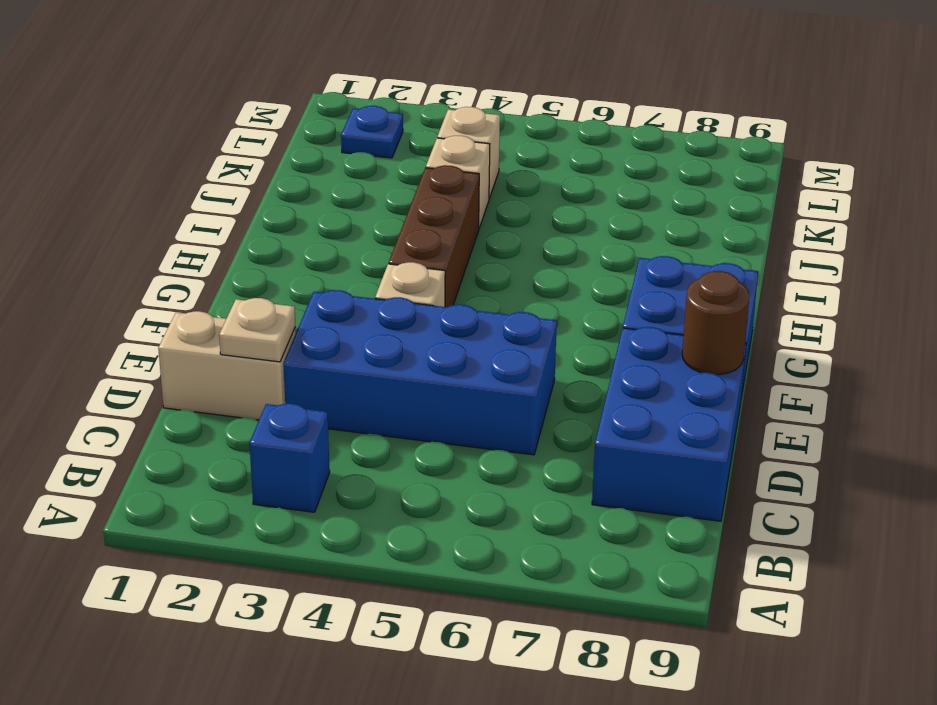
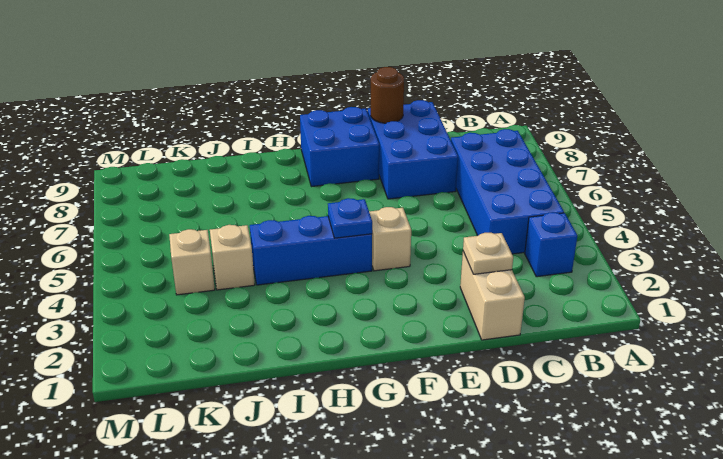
blue 2x3 brick [592,327,746,521] -> blue 2x3 brick turned to [368,100,458,199]
blue 2x4 brick [283,290,557,455] -> blue 2x4 brick moved to [451,129,564,254]
brown 1x3 brick [389,165,479,307] -> blue 1x3 brick [250,216,372,285]
blue 1x1 plate [341,106,403,158] -> blue 1x1 plate moved to [328,198,372,238]

